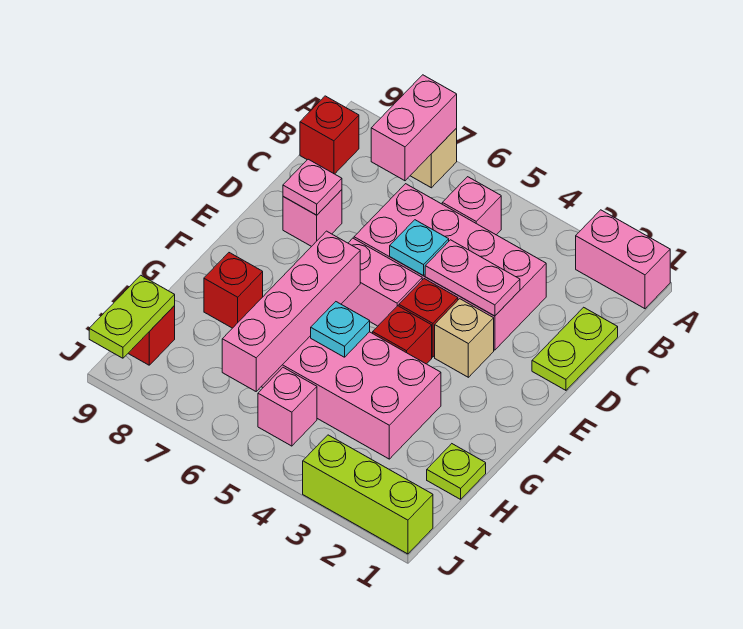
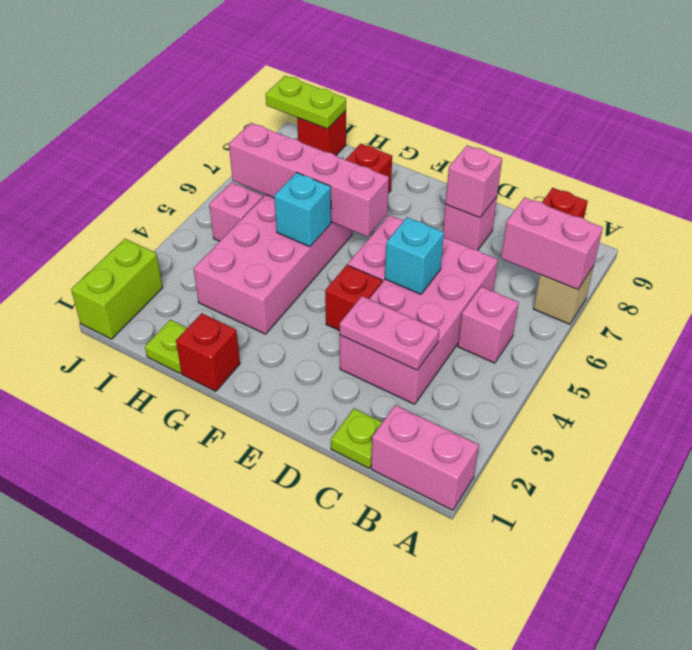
pink 1x2 brick [576,210,670,309] -> pink 1x2 brick turned to [371,405,479,510]
lime 1x2 plate [532,307,618,390] -> lime 1x1 plate [331,409,382,468]
pink 1x2 plate [425,240,520,316] -> pink 1x2 plate turned to [340,296,439,370]
cyan 1x1 plate [390,220,449,276] -> cyan 1x1 brick [385,217,444,294]
pink 1x1 plate [283,159,342,215] -> pink 1x1 brick [446,145,502,218]
tan 1x1 brick [435,299,494,377] -> none
red 1x1 brick [373,306,432,364] -> red 1x1 brick moved to [176,313,240,391]
cyan 1x1 plate [311,302,370,357] -> cyan 1x1 brick [274,173,331,247]
lime 1x3 brick [303,435,433,554] -> lime 1x2 brick [71,239,163,339]

